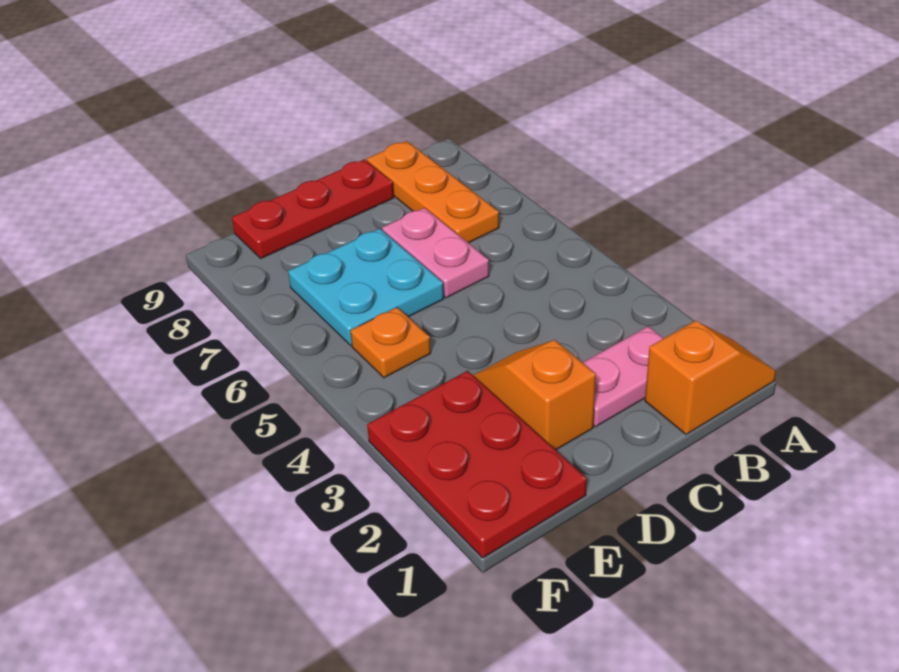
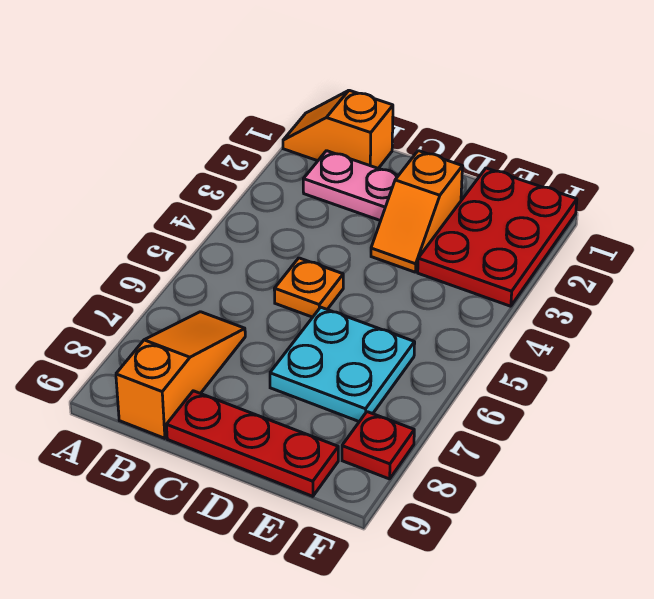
orange 1x3 plate [367,141,499,243] -> orange 1x3 slope [116,312,245,438]
pink 1x2 plate [382,208,489,298] -> none
orange 1x1 plate [351,307,431,378] -> orange 1x1 plate moved to [274,258,343,317]
none -> red 1x1 plate [342,412,414,479]

